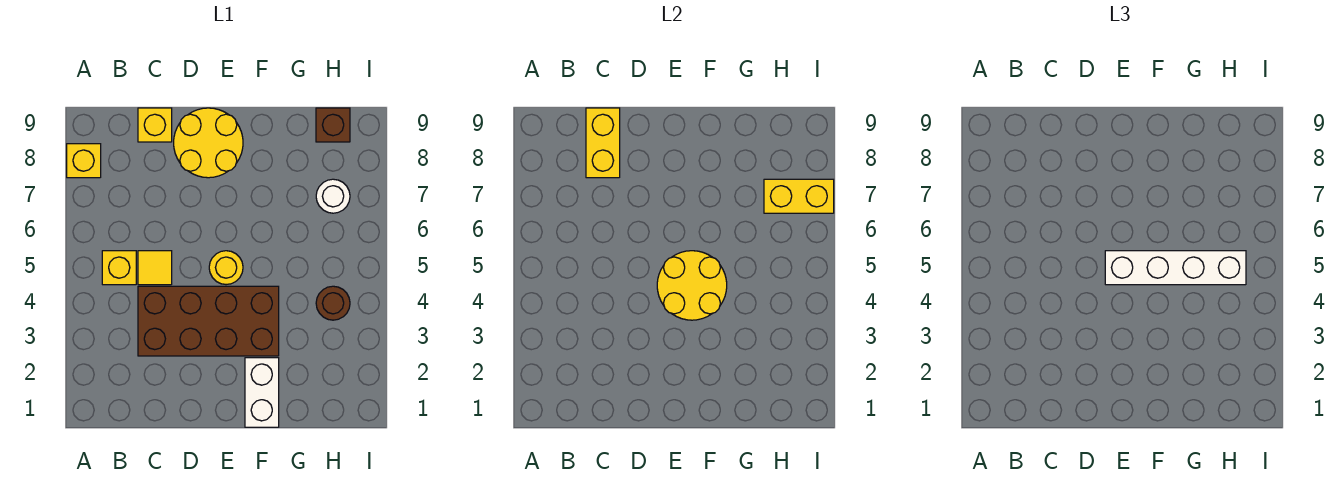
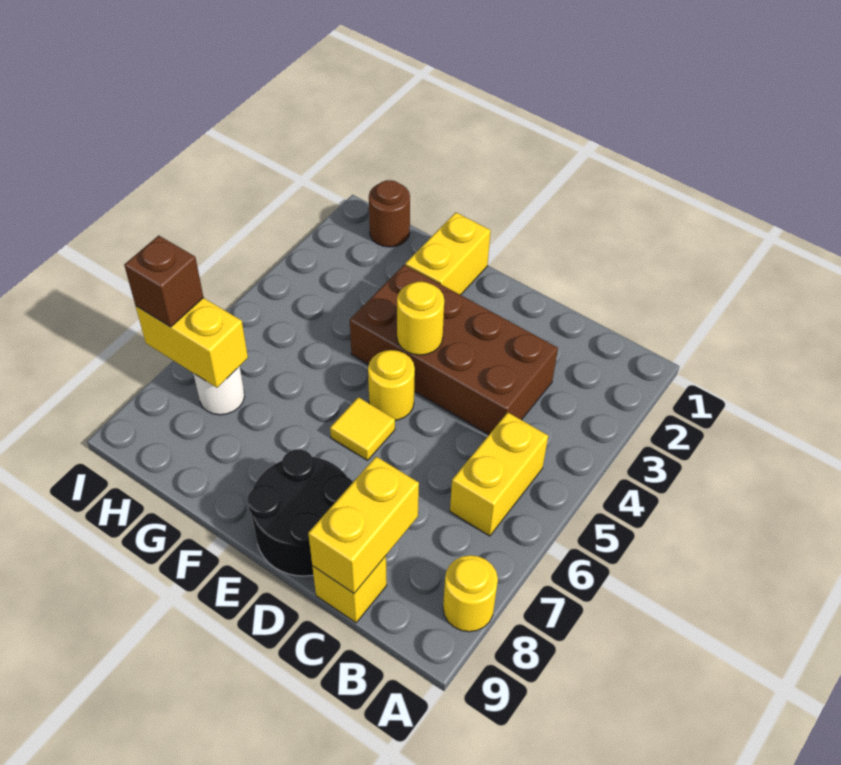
yellow 1x1 brick [67,144,101,178] -> yellow 1x1 round brick [443,555,498,632]
yellow 1x1 brick [102,251,136,285] -> yellow 1x2 brick [450,413,548,536]
yellow 1x1 tile [138,251,172,285] -> yellow 1x1 tile moved to [330,397,395,460]
yellow 2x2 round brick [174,108,243,178] -> black 2x2 round brick [247,449,353,576]
yellow 2x2 round brick [657,251,727,320] -> yellow 1x1 round brick [397,282,444,355]
white 1x4 brick [1105,251,1246,285] -> none
white 1x2 brick [245,358,279,427] -> yellow 1x2 brick [405,212,491,295]
brown 1x1 round brick [316,286,350,320] -> brown 1x1 round brick moved to [369,180,410,247]
brown 1x1 brick [316,108,350,142] -> brown 1x1 brick moved to [124,236,204,327]

